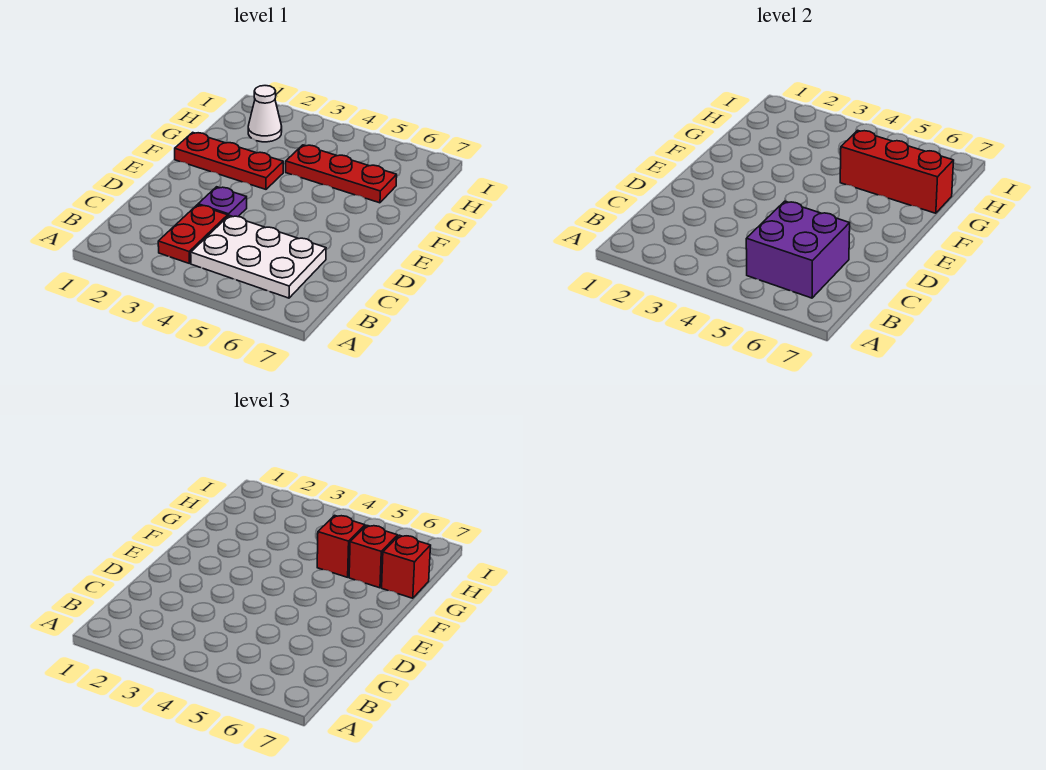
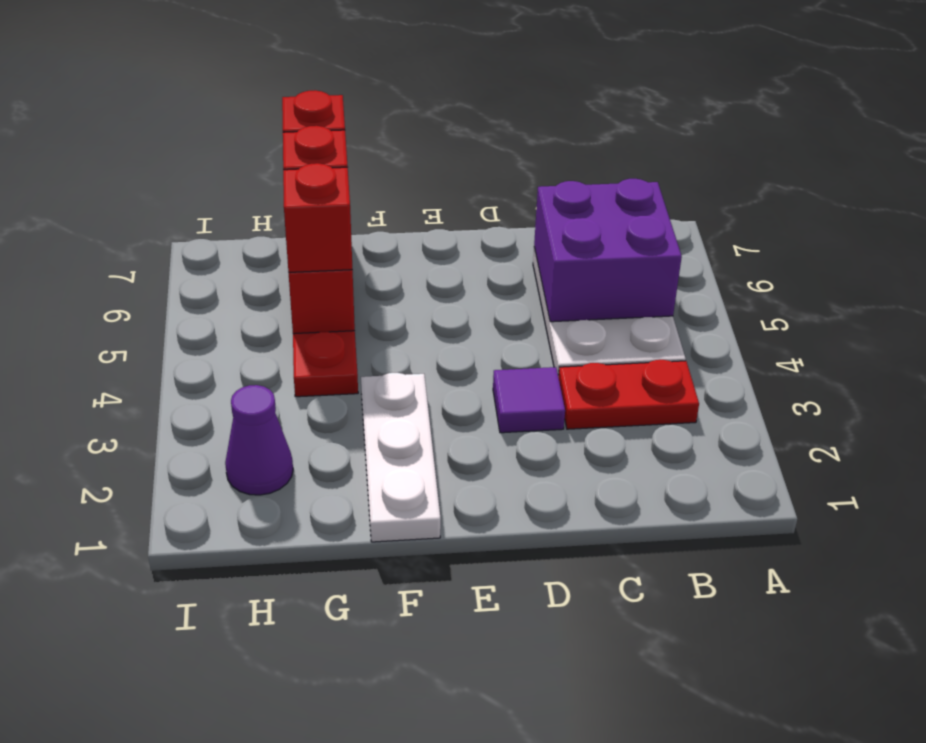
purple 1x1 plate [198,187,247,217] -> purple 1x1 tile [493,367,565,433]
red 1x3 plate [175,132,283,189] -> white 1x3 plate [361,373,441,542]
white 1x1 cone [248,86,282,142] -> purple 1x1 cone [225,385,293,495]

